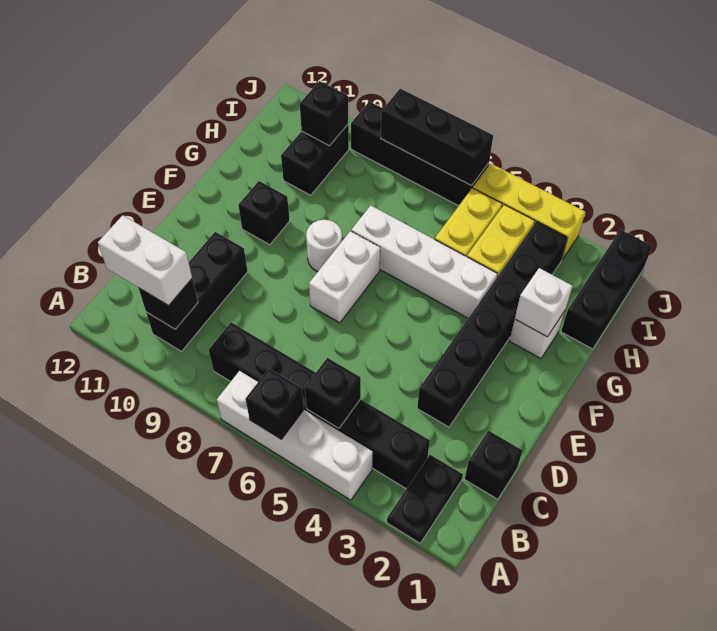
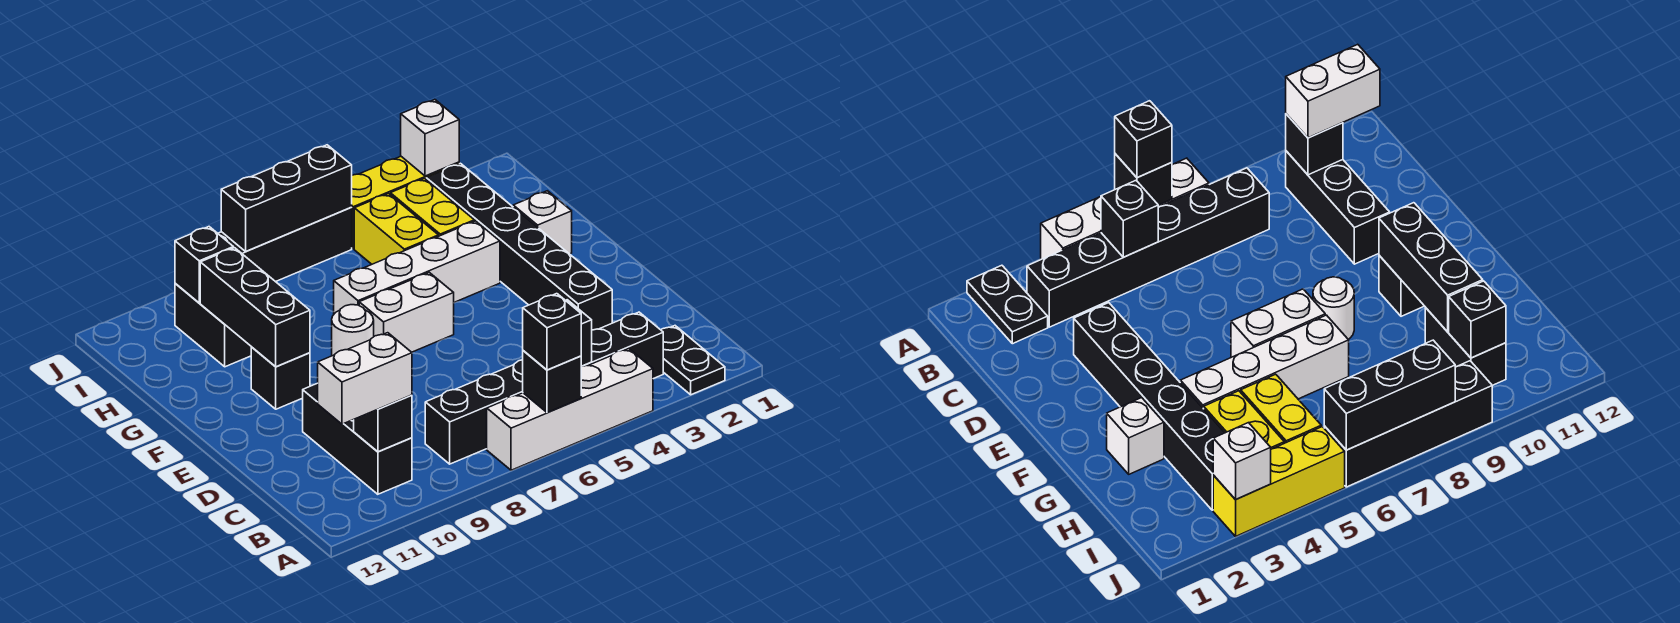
black 1x1 brick [465,431,523,499] -> black 1x1 brick moved to [523,294,581,370]
white 1x2 brick [309,231,380,323] -> white 1x2 brick turned to [359,272,454,352]
white 1x1 brick [515,268,572,337] -> white 1x1 brick moved to [401,100,459,176]
black 1x3 brick [561,230,652,349] -> black 1x3 brick moved to [200,248,310,367]

